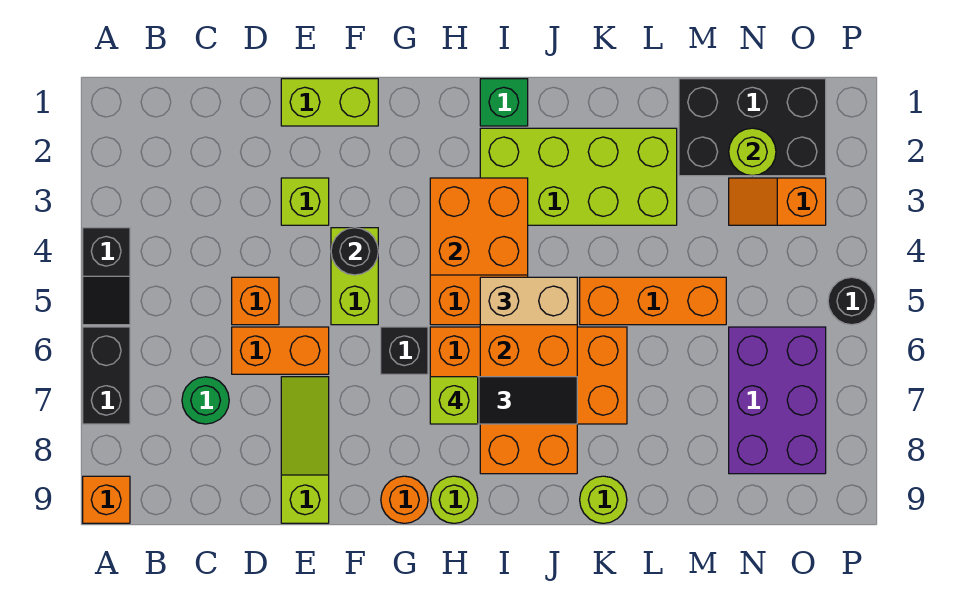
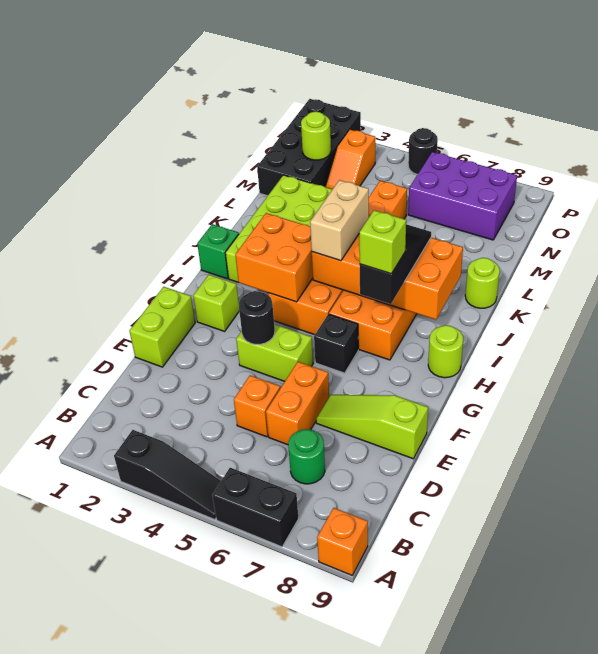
black 1x2 slope [83,228,130,325] -> black 1x3 slope [114,430,221,520]
lime 1x1 brick [281,178,329,225] -> lime 1x1 brick moved to [193,275,239,331]
orange 1x1 round brick [381,476,428,523] -> none
black 2x3 brick [679,79,826,176] -> black 2x4 brick [257,99,361,196]

